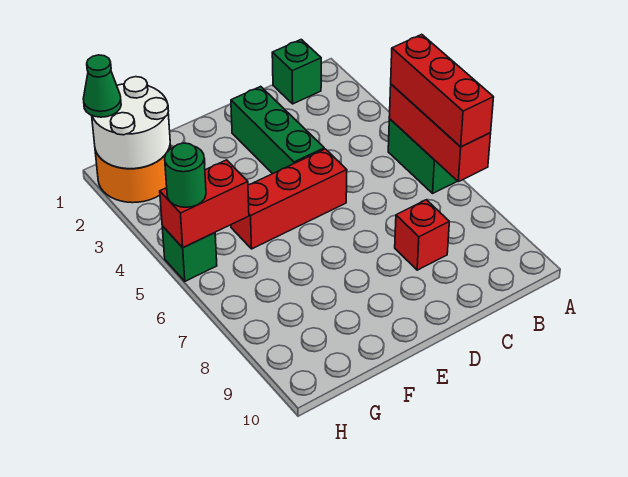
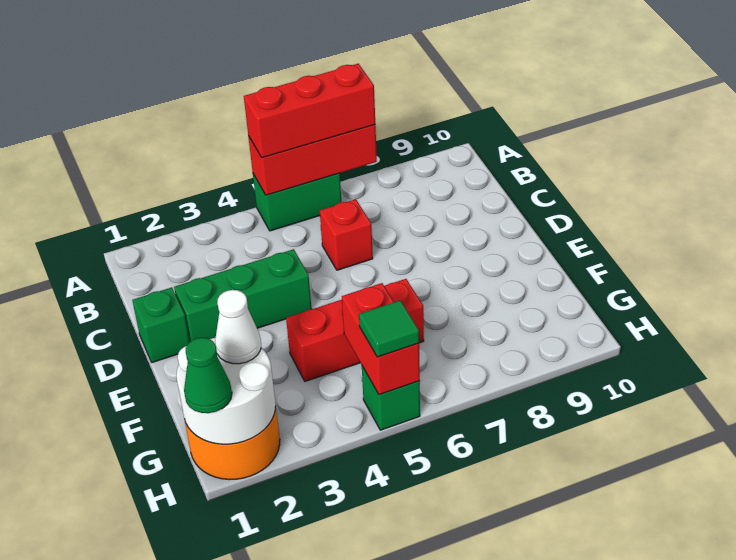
green 1x1 brick [272,40,321,104] -> green 1x1 brick moved to [132,287,190,363]
red 1x1 brick [395,200,449,270] -> red 1x1 brick moved to [320,199,373,270]
red 1x3 brick [231,149,347,249] -> red 1x3 brick turned to [286,279,424,381]
none -> white 1x1 cone [215,290,261,364]
green 1x1 round brick [165,143,206,207] -> green 1x1 tile [359,300,419,357]

